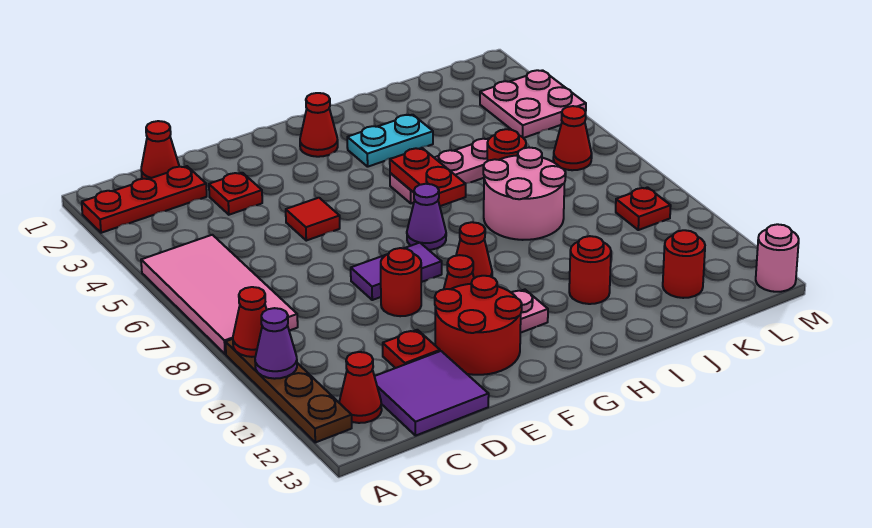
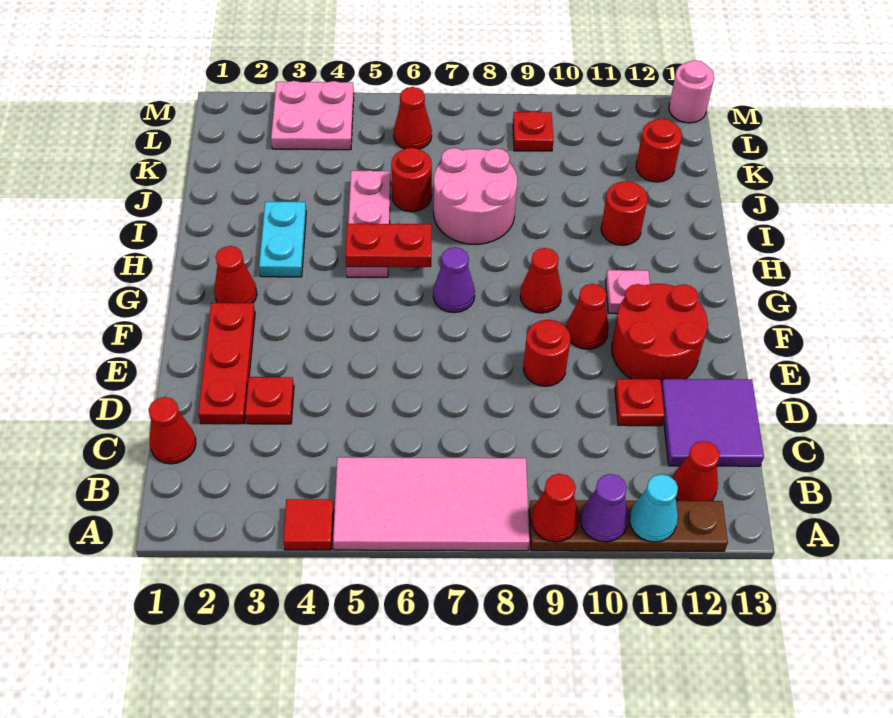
red 1x3 plate [82,166,207,233] -> red 1x3 plate moved to [198,303,255,424]
none -> cyan 1x1 cone [630,474,678,542]
red 1x1 tile [286,198,340,241] -> red 1x1 tile moved to [283,499,334,550]
purple 1x2 tile [351,243,442,300] -> none

